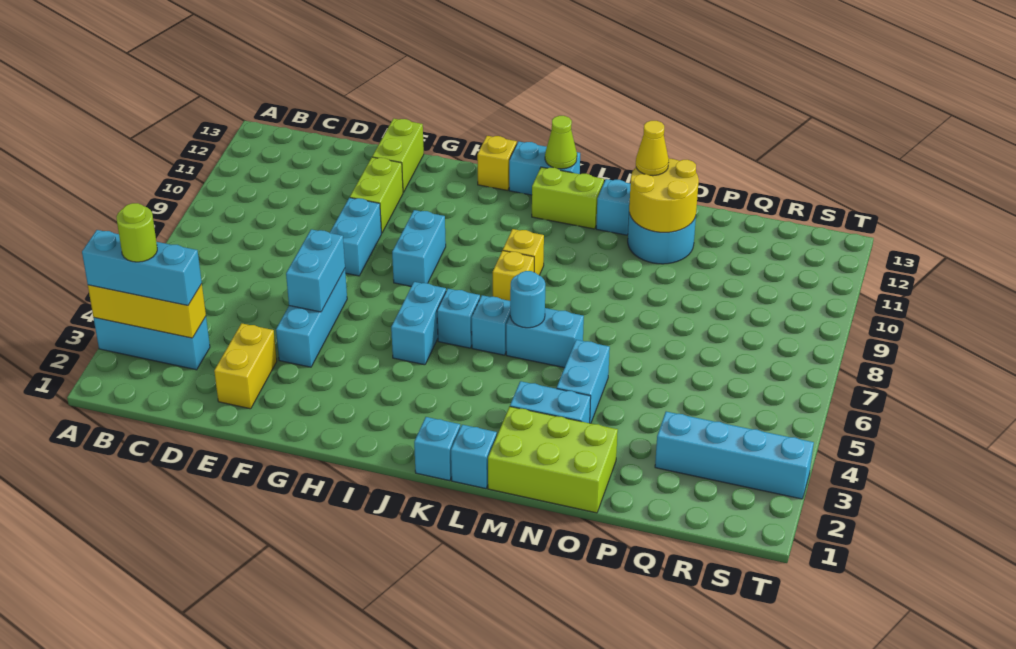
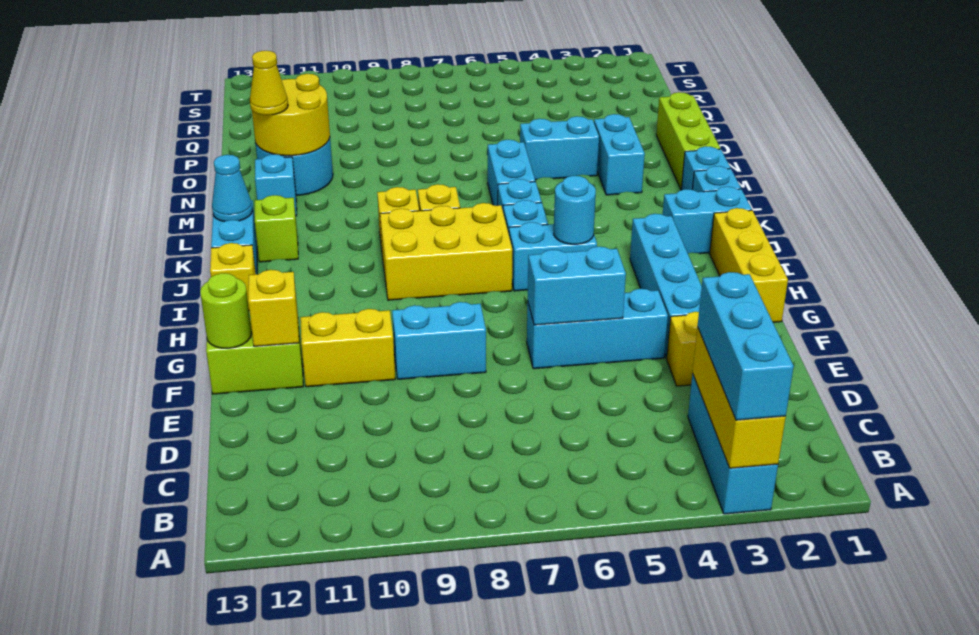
lime 1x1 round brick [117,203,157,262] -> lime 1x1 round brick moved to [200,273,252,348]
lime 1x2 brick [350,157,403,233] -> yellow 1x2 brick [300,309,395,387]
none -> yellow 1x1 brick [248,270,299,346]
none -> yellow 1x3 brick [710,208,788,322]
cyan 1x2 brick [392,210,446,286] -> cyan 1x2 brick moved to [663,187,752,254]
none -> yellow 2x3 brick [380,203,512,300]
lime 1x2 brick [532,167,604,229] -> lime 1x1 brick [255,195,298,262]
lime 1x1 cone [545,116,577,169] -> cyan 1x1 cone [212,155,253,222]
cyan 1x1 round brick [510,271,545,328] -> cyan 1x1 round brick moved to [554,176,596,244]
lime 2x3 brick [488,407,618,513] -> lime 1x3 brick [656,92,720,189]
cyan 1x4 brick [655,412,814,499] -> cyan 1x4 brick moved to [630,214,702,358]

